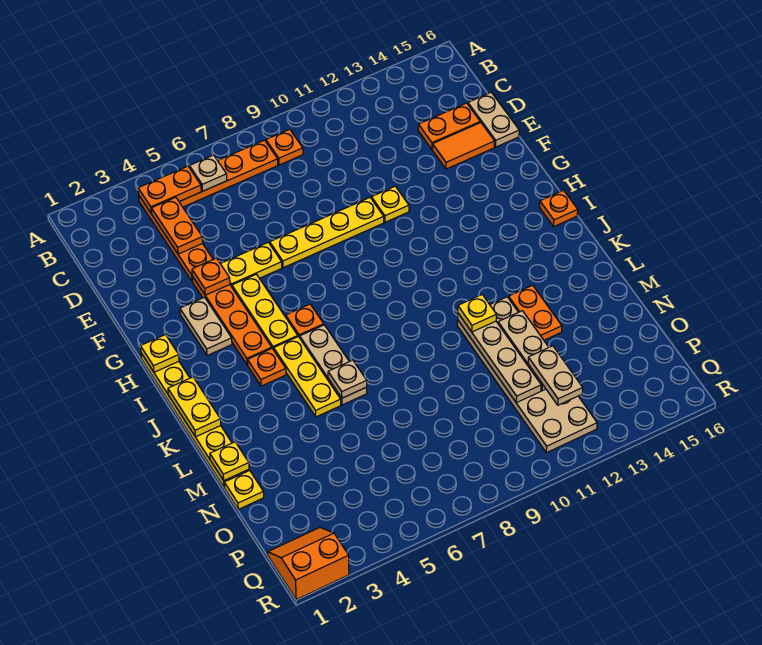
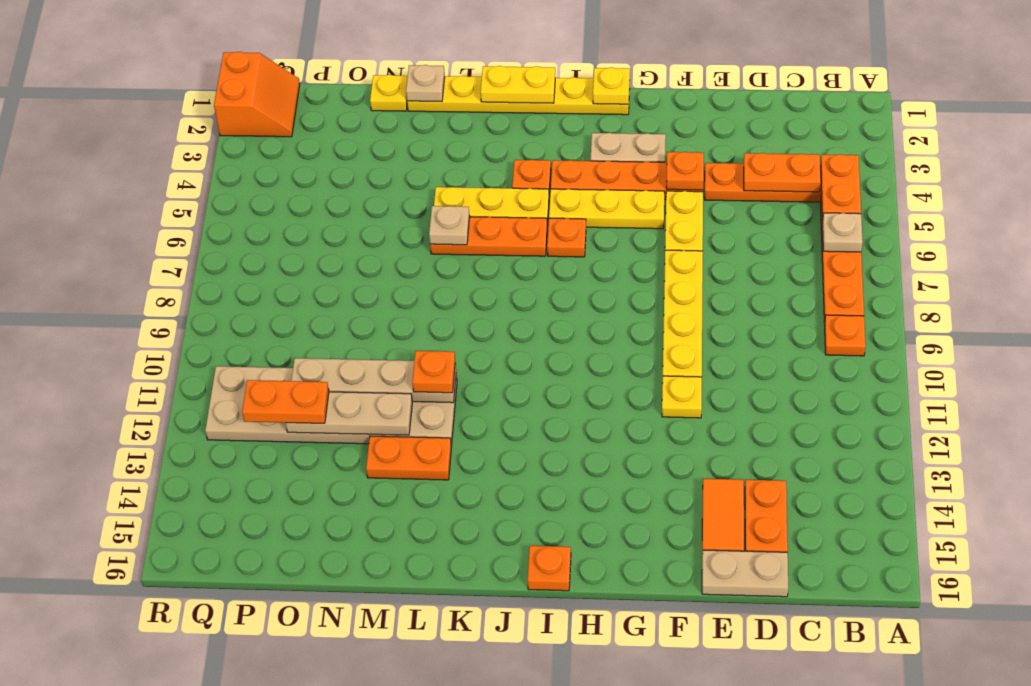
tan 1x3 plate [300,325,367,405] -> orange 1x3 plate [430,217,547,256]
yellow 1x1 plate [458,295,496,332] -> orange 1x1 plate [412,351,455,393]
yellow 1x1 plate [210,442,249,480] -> tan 1x1 plate [406,65,445,102]
tan 1x2 plate [528,346,583,405] -> orange 1x2 plate [242,380,329,423]

